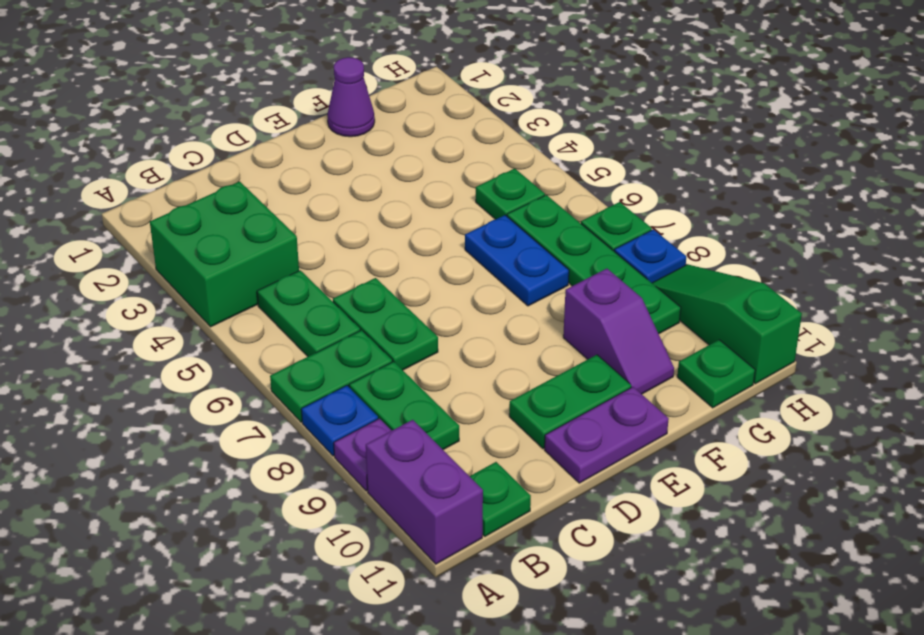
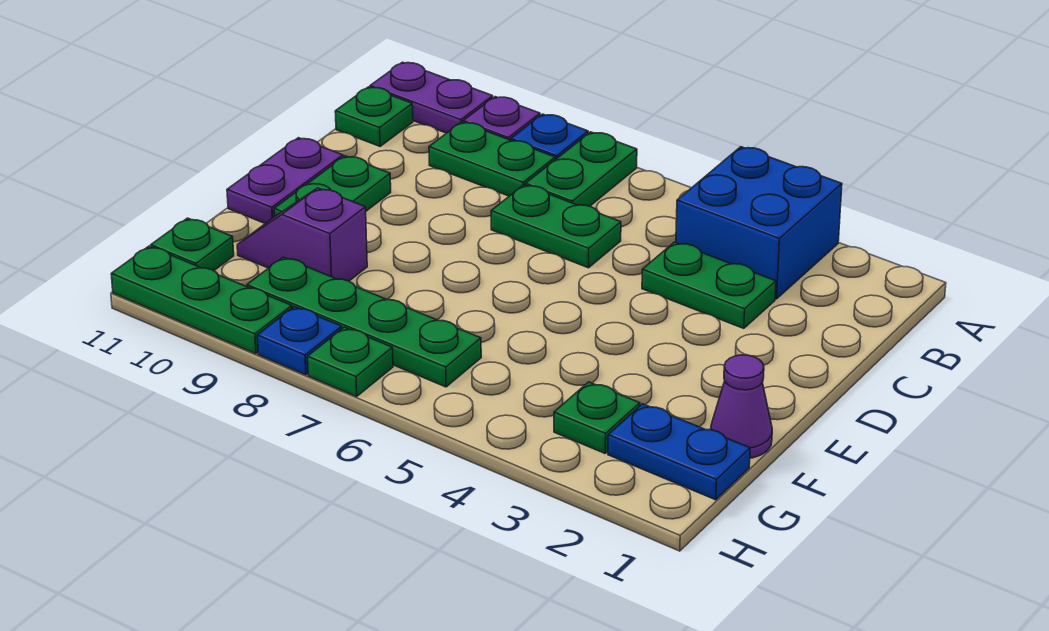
green 2x2 brick [150,181,299,327] -> blue 2x2 brick [676,147,842,299]
purple 1x2 brick [366,420,483,564] -> purple 1x2 plate [370,62,493,133]
green 1x2 plate [257,270,360,356] -> green 1x2 plate moved to [642,242,776,328]
blue 1x2 plate [465,215,569,306] -> blue 1x2 plate moved to [608,404,750,500]
green 1x1 plate [476,169,545,219] -> green 1x1 plate moved to [554,382,640,453]
green 1x3 slope [652,264,802,384] -> green 1x3 plate [111,246,292,354]

